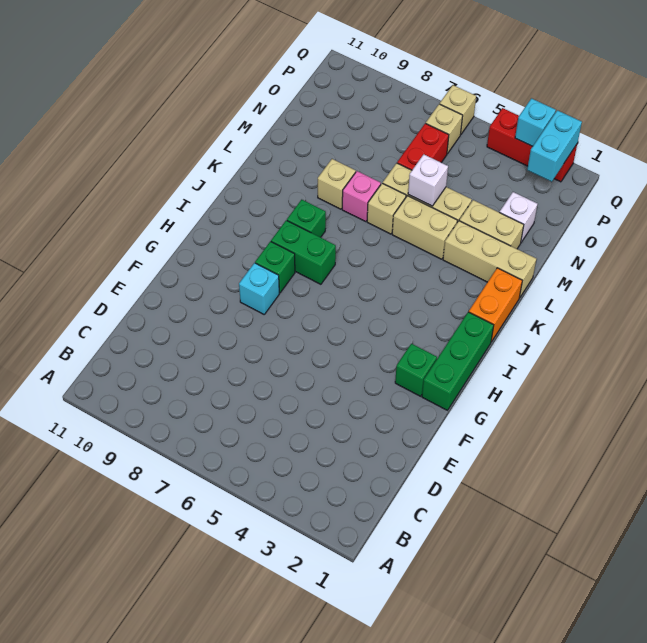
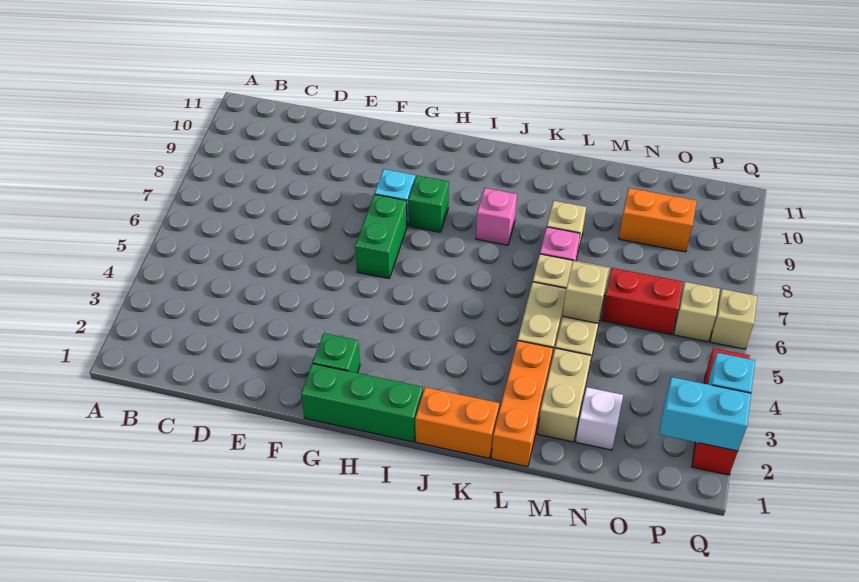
green 1x2 brick [271,220,336,284] -> green 1x2 brick moved to [355,194,407,278]
green 1x1 brick [287,200,326,237] -> pink 1x1 brick [476,188,517,245]
tan 1x3 brick [443,221,536,298] -> orange 1x3 brick [491,341,553,467]
white 1x1 brick [408,154,448,206] -> tan 1x1 brick [563,261,609,323]
none -> orange 1x2 brick [619,188,697,252]

